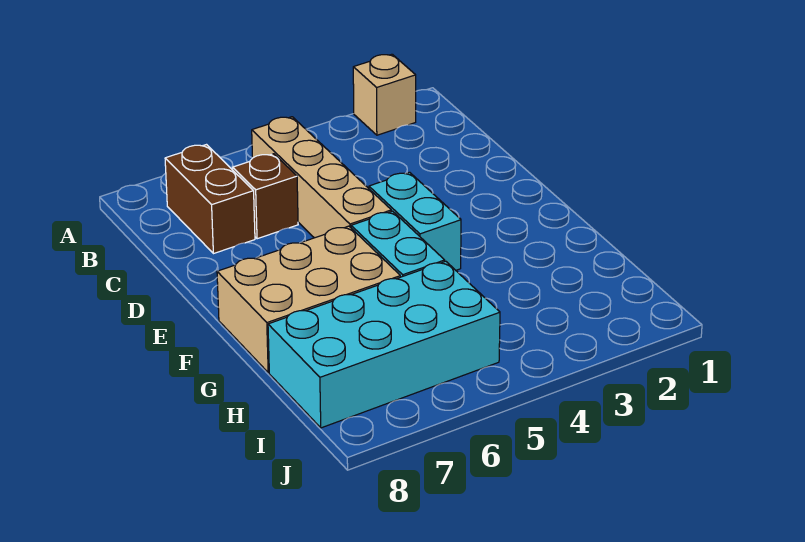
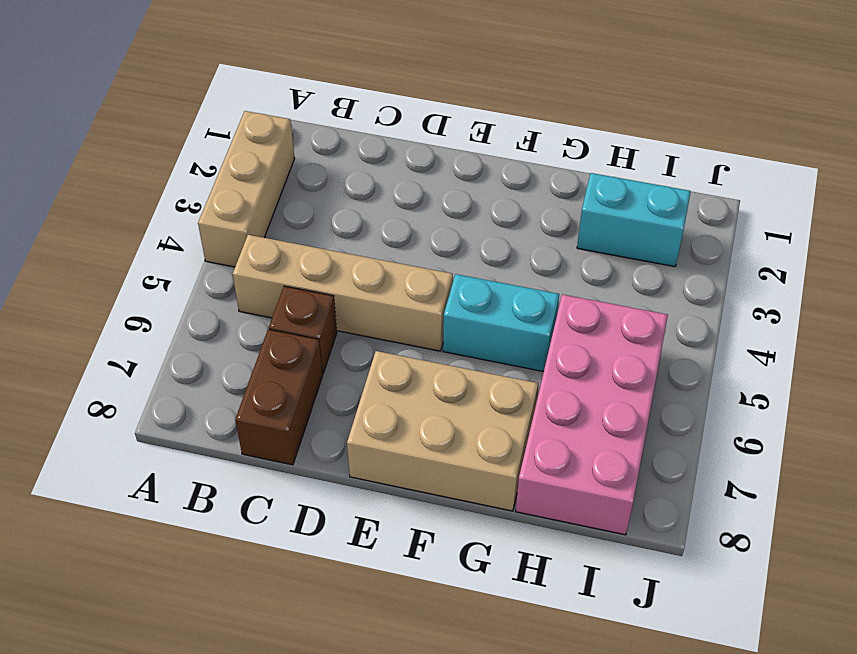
tan 1x1 brick [353,54,416,135] -> tan 1x3 brick [198,111,295,267]
brown 1x2 brick [165,145,255,254] -> brown 1x2 brick turned to [235,330,323,465]
cyan 1x2 brick [369,172,461,270] -> cyan 1x2 brick moved to [577,173,691,267]
tan 2x3 brick [217,226,400,373] -> tan 2x3 brick turned to [347,351,538,511]
cyan 2x4 brick [268,261,500,428] -> pink 2x4 brick [516,294,668,535]

